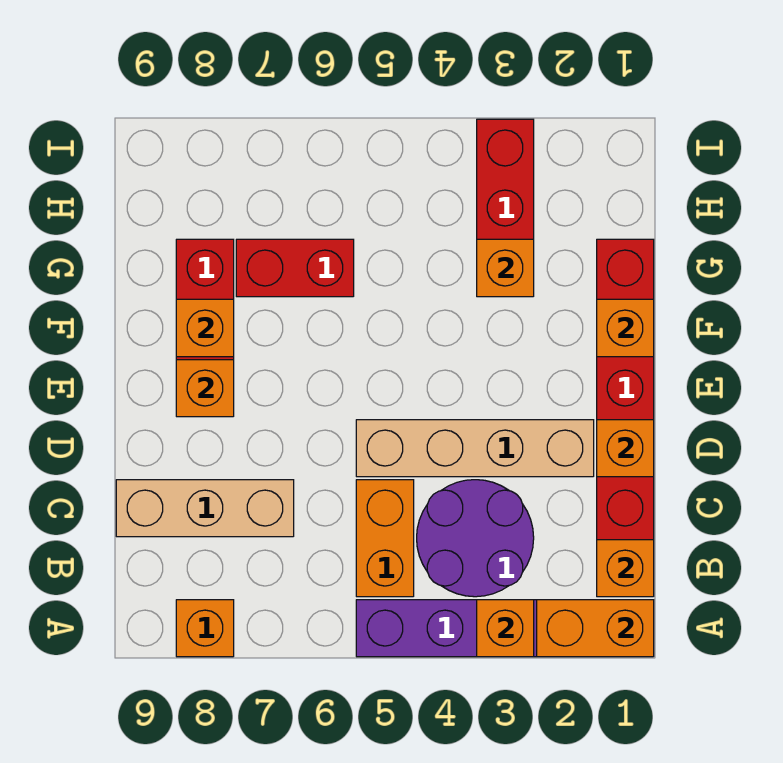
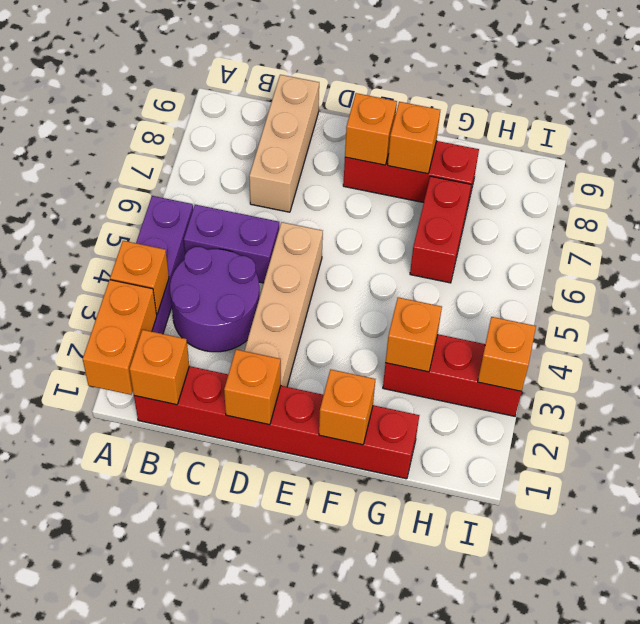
orange 1x1 brick [176,600,234,657] -> orange 1x1 brick moved to [478,317,536,391]
orange 1x2 brick [356,480,414,597] -> purple 1x2 brick [184,205,279,283]

